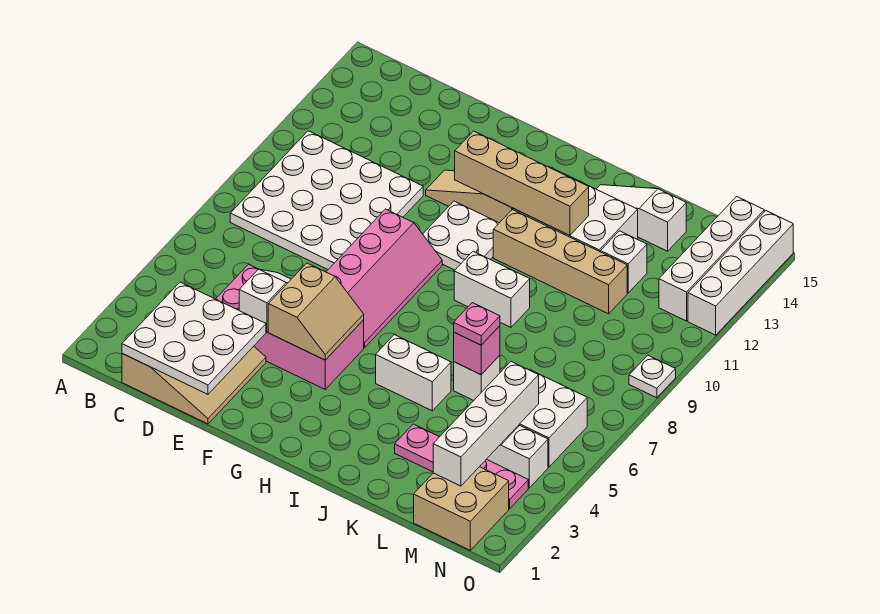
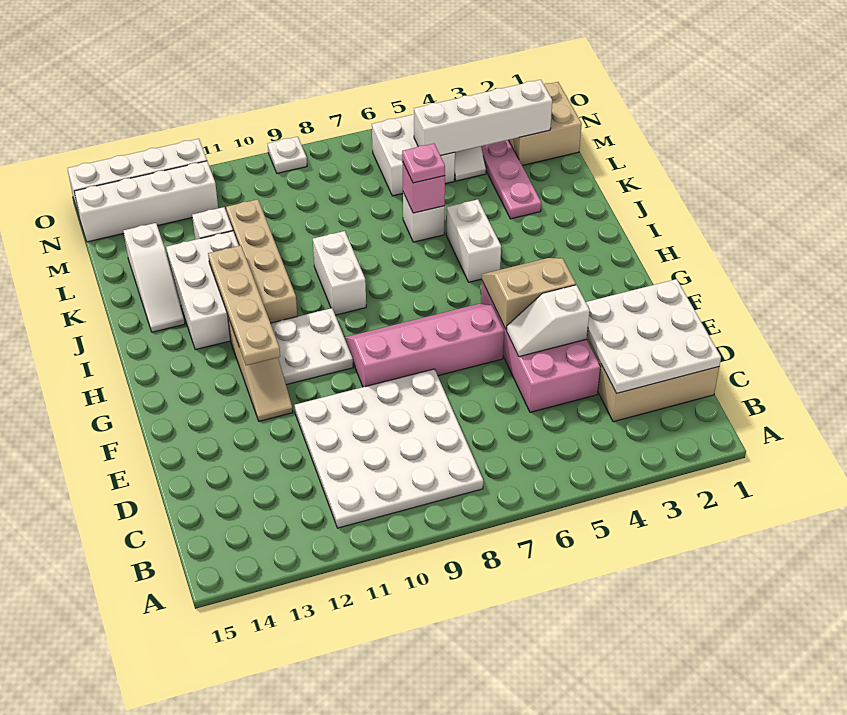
tan 1x4 brick [455,131,589,235] -> tan 1x4 plate [208,245,280,365]

